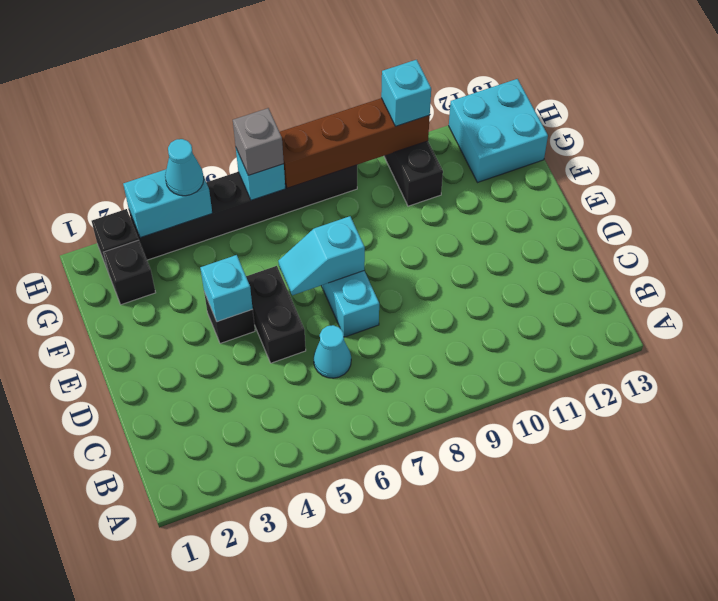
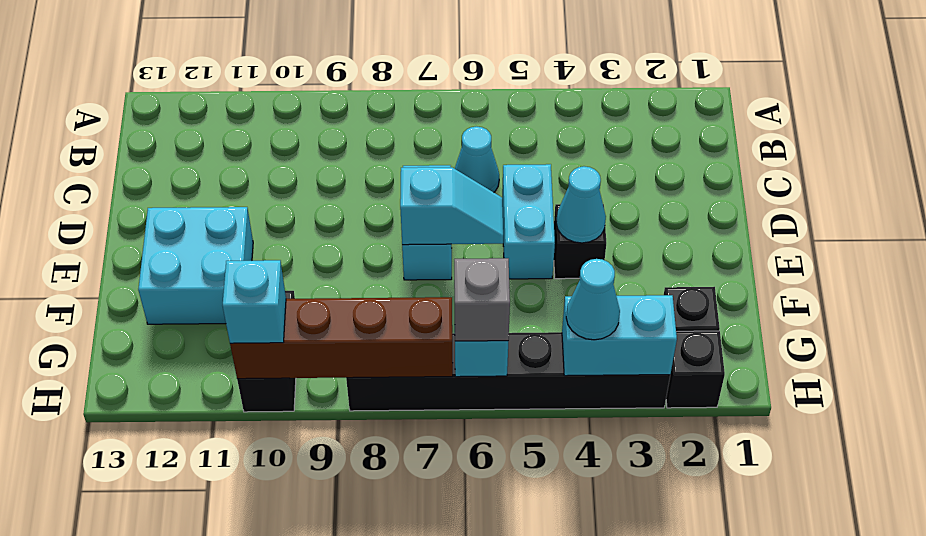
black 1x2 brick [246,266,306,363] -> cyan 1x2 brick [502,164,555,279]
cyan 1x1 brick [200,255,253,322] -> cyan 1x1 cone [556,166,606,243]
cyan 2x2 brick [449,79,548,183] -> cyan 2x2 brick moved to [138,207,253,324]

